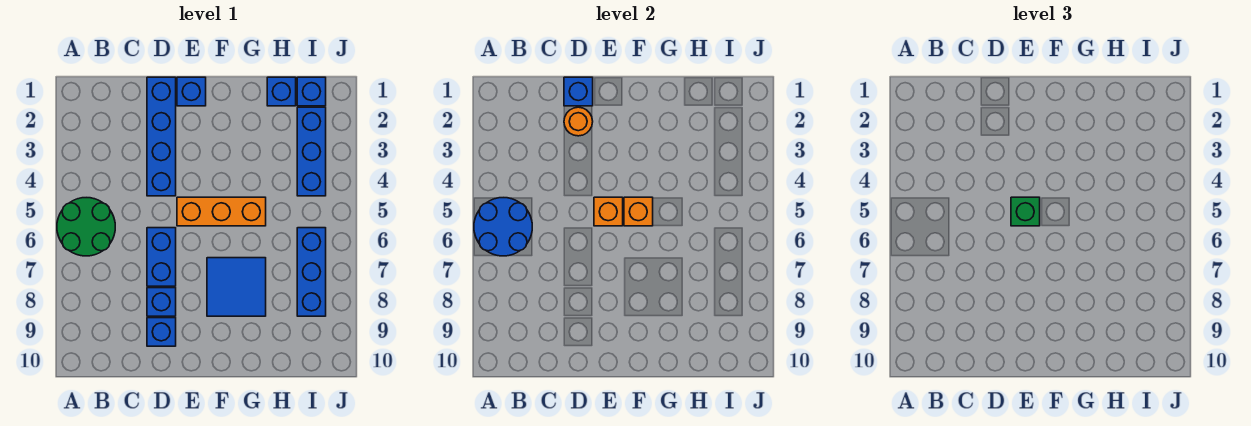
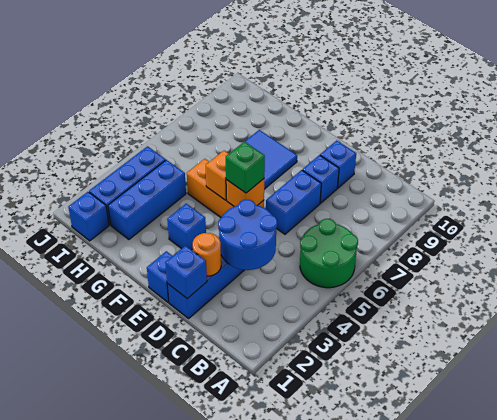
blue 2x2 round brick [474,198,532,256] -> blue 2x2 round brick moved to [218,200,277,270]
blue 1x1 brick [267,77,296,106] -> blue 1x1 brick moved to [167,204,206,250]
blue 1x3 brick [297,228,326,316] -> blue 1x3 brick moved to [108,160,186,239]

